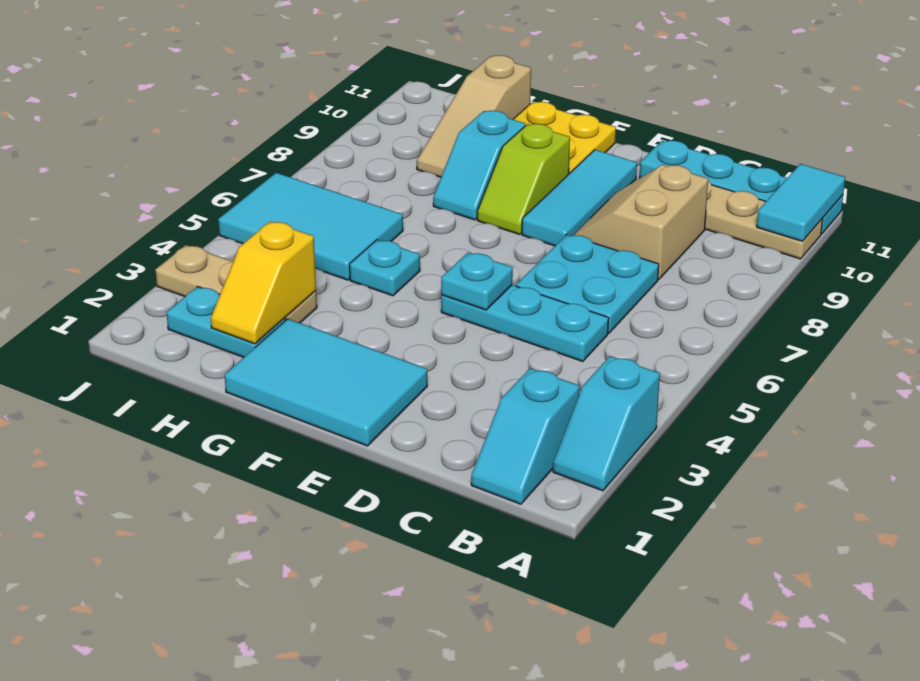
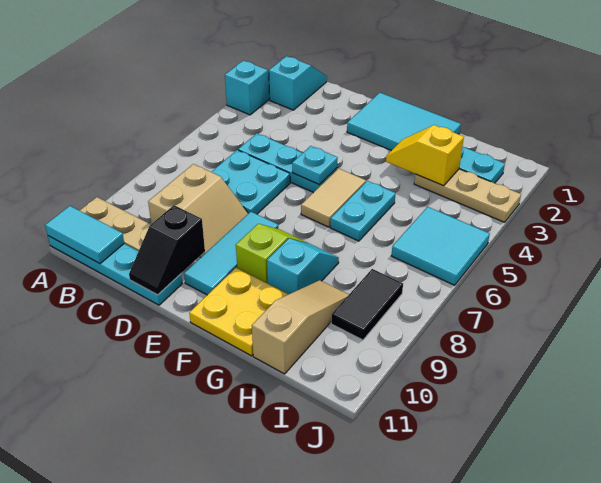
cyan 1x2 tile [757,164,845,241] -> cyan 1x2 tile turned to [45,206,124,264]
none -> black 1x2 slope [129,205,205,295]
none -> tan 1x2 tile [301,168,366,227]
cyan 1x1 plate [350,240,420,296] -> cyan 1x2 plate [330,181,396,241]
yellow 1x2 slope [211,221,316,344] -> yellow 1x2 slope turned to [386,125,464,186]
cyan 2x3 tile [218,173,403,280] -> cyan 2x2 tile [391,207,490,285]
none -> black 1x2 tile [331,269,403,340]

